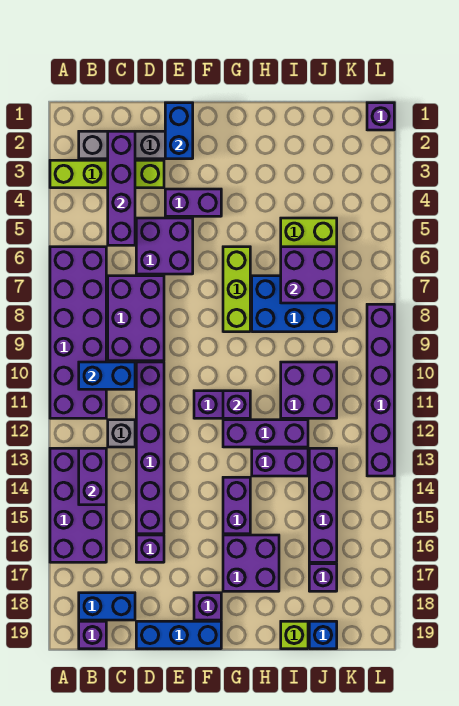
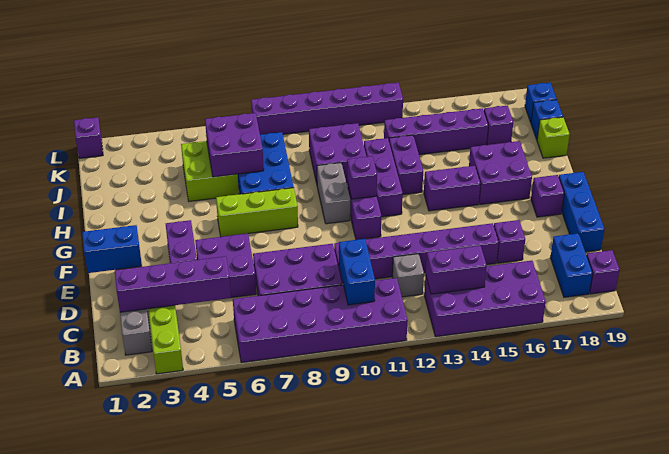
none -> grey 1x2 brick [317,163,350,224]
none -> blue 1x1 brick [525,83,557,122]

